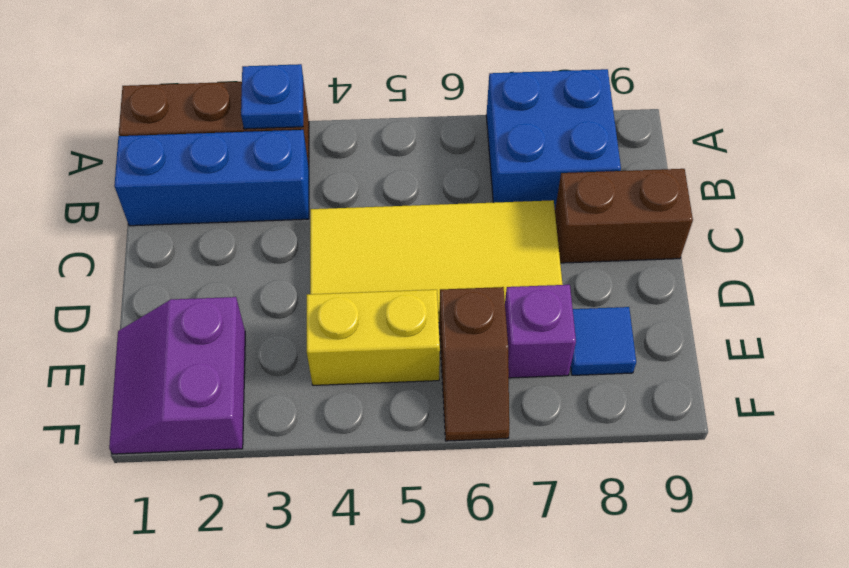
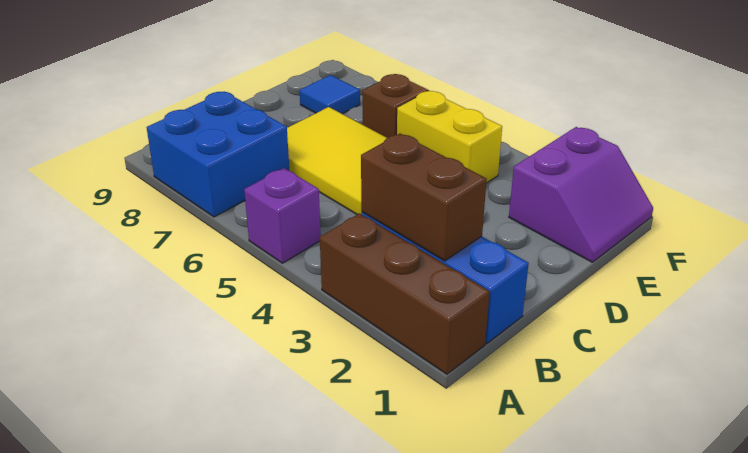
blue 1x1 plate [241,64,303,129] -> none
brown 1x2 brick [555,169,693,263] -> brown 1x2 brick moved to [361,134,487,261]
purple 1x1 brick [505,285,576,378] -> purple 1x1 brick moved to [244,168,321,263]

